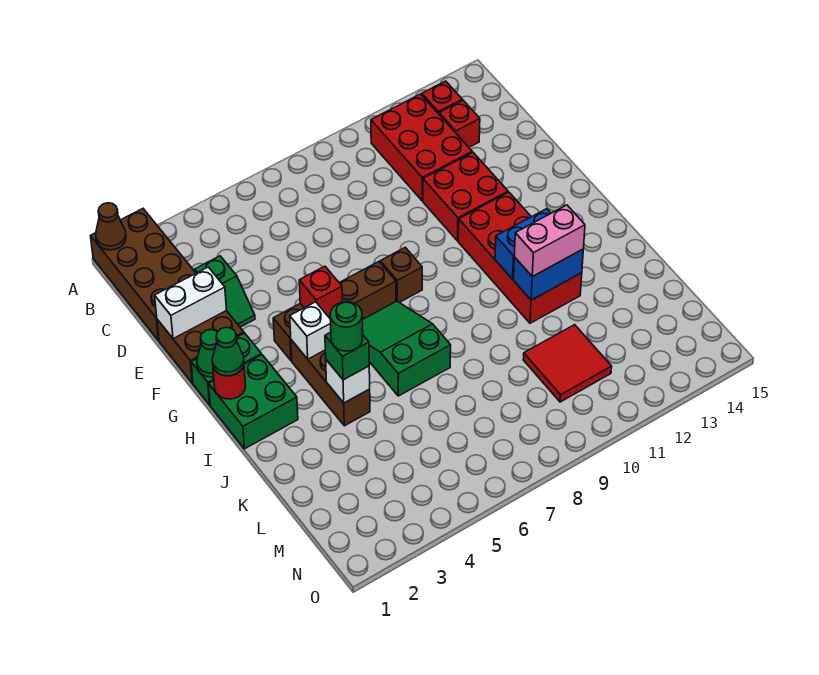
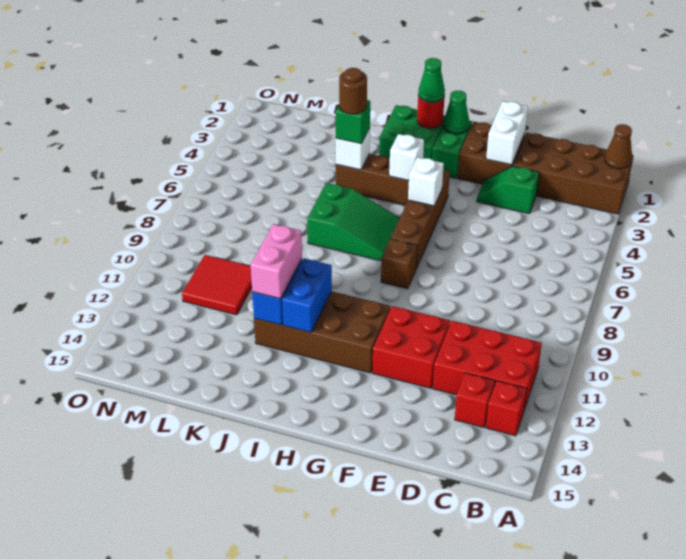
red 1x1 brick [299,266,342,317] -> white 1x1 brick [408,157,444,206]
red 2x4 brick [458,192,582,323] -> brown 2x4 brick [254,292,390,373]
green 1x1 round brick [330,302,363,351] -> brown 1x1 round brick [339,68,367,114]

